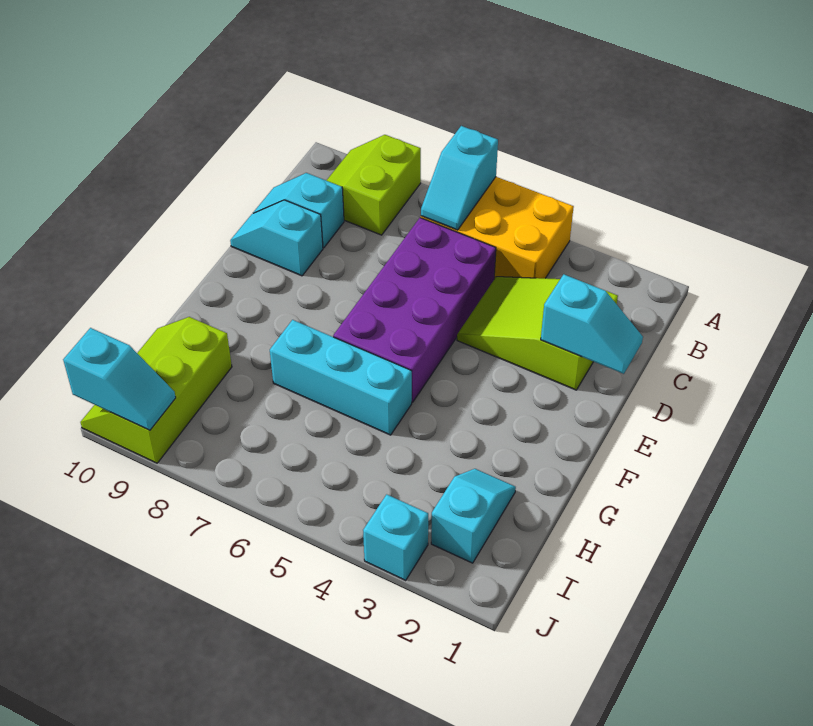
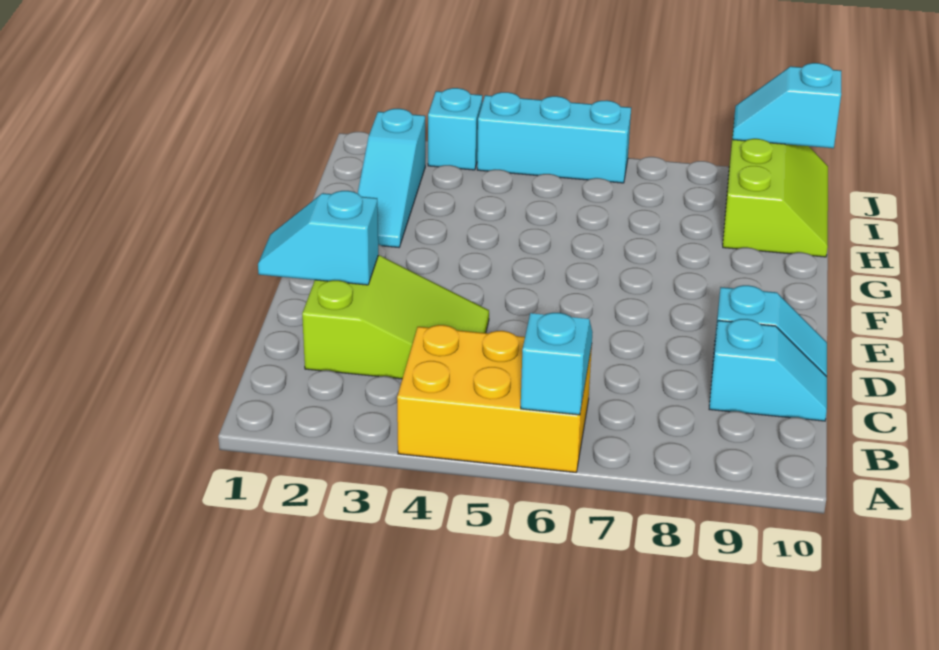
lime 2x2 slope [326,135,421,235] -> none
purple 2x4 brick [333,218,496,402] -> none
cyan 1x3 brick [270,320,412,435] -> cyan 1x3 brick moved to [477,92,631,183]
cyan 1x2 slope [431,469,516,563] -> cyan 1x3 slope [358,109,425,247]

